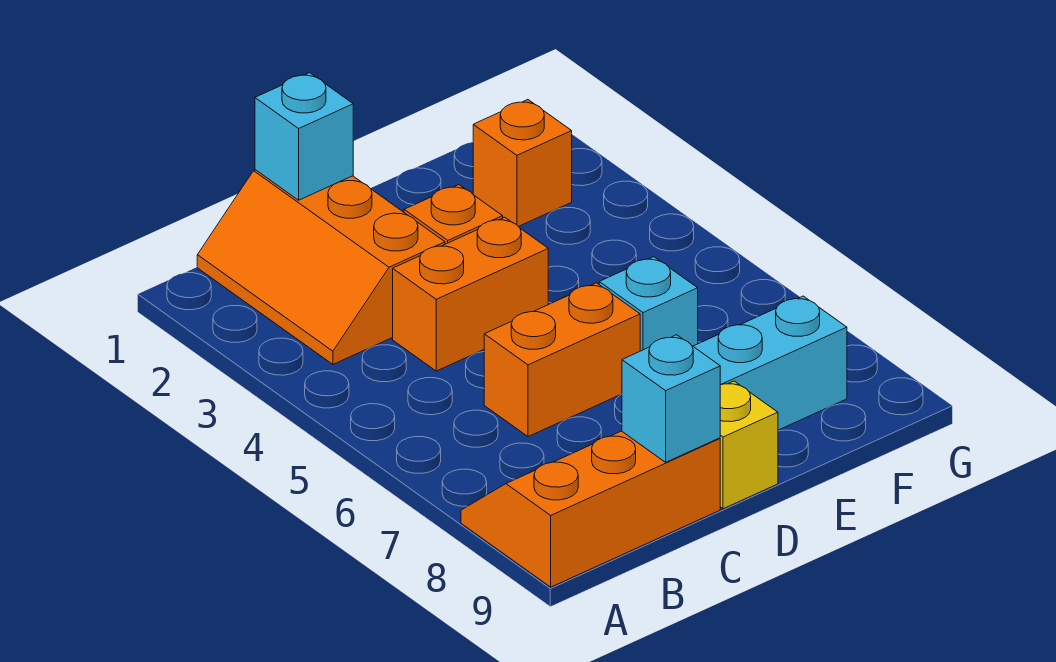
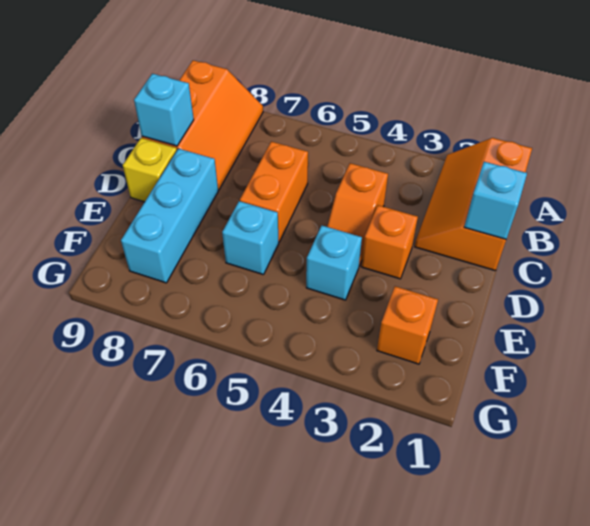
orange 2x3 slope [197,170,445,364] -> orange 2x3 slope turned to [415,138,532,271]
orange 1x2 brick [393,217,548,371] -> orange 1x2 slope [327,163,388,266]
none -> cyan 1x1 brick [306,226,362,300]

